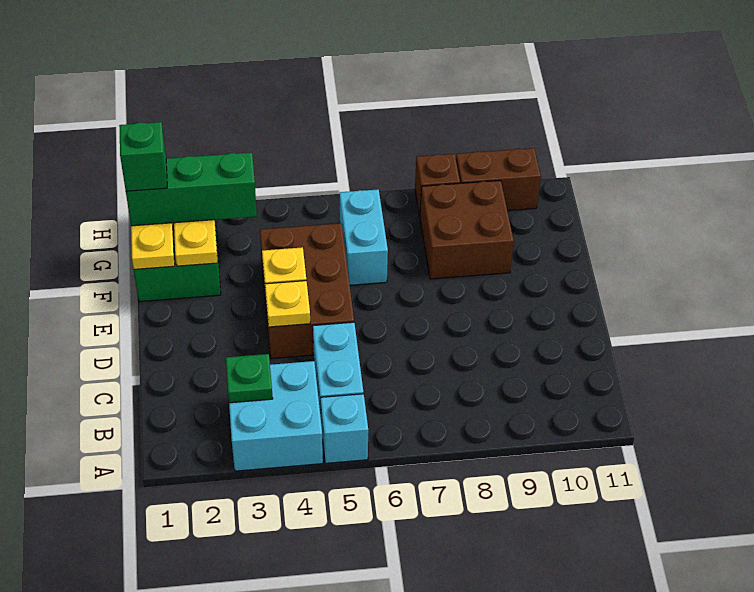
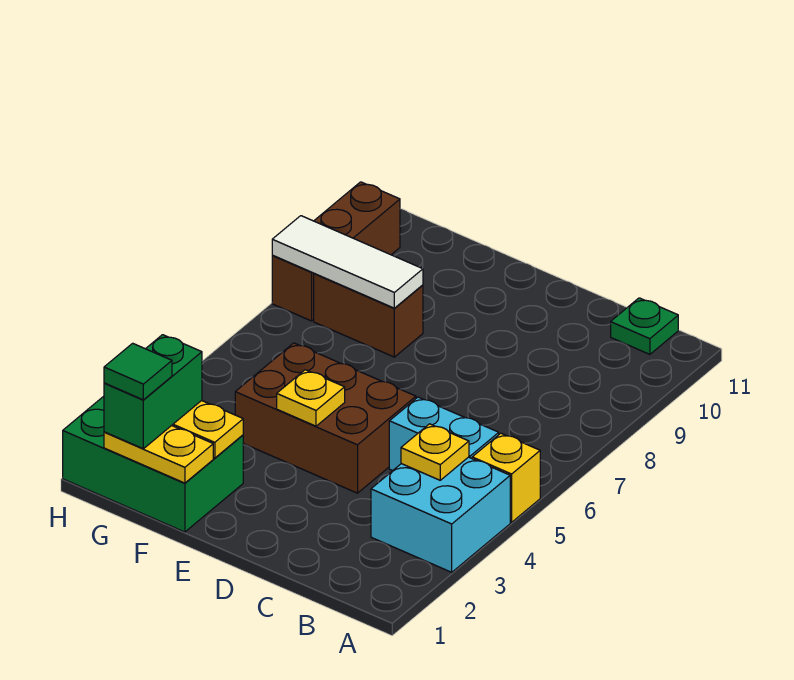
cyan 1x1 brick [321,394,368,463] -> yellow 1x1 brick [472,433,540,522]
green 1x1 plate [226,354,273,403] -> green 1x1 plate moved to [611,298,678,354]
yellow 1x1 plate [265,281,310,327] -> yellow 1x1 plate moved to [401,424,469,480]
cyan 1x2 brick [340,189,388,285] -> none
brown 2x2 brick [420,181,514,279] -> brown 1x2 brick [314,273,423,357]
none -> white 1x3 tile [272,216,423,308]
green 1x3 brick [126,152,257,226] -> green 1x2 brick [104,335,202,449]
green 1x1 brick [119,122,167,191] -> green 1x1 tile [104,343,172,400]

